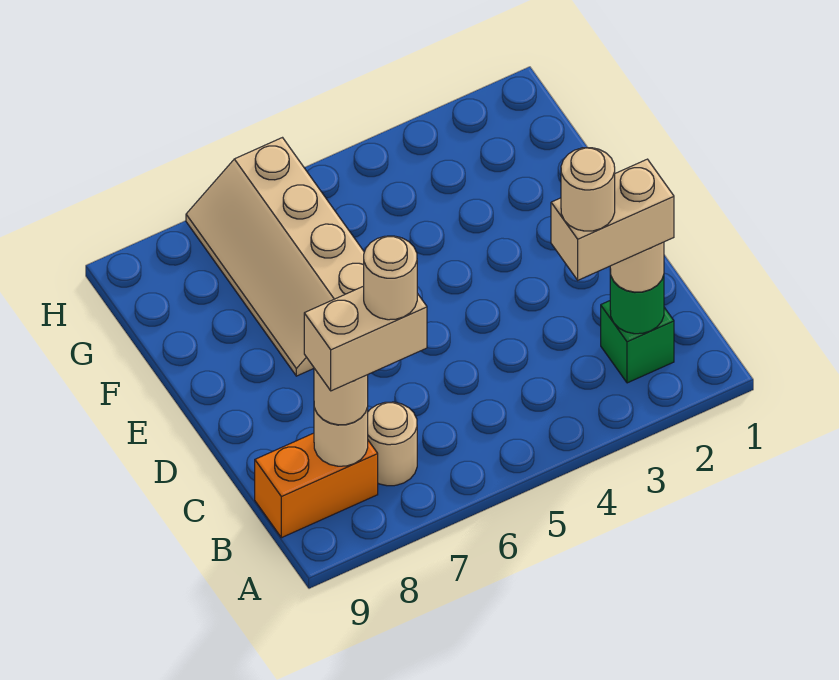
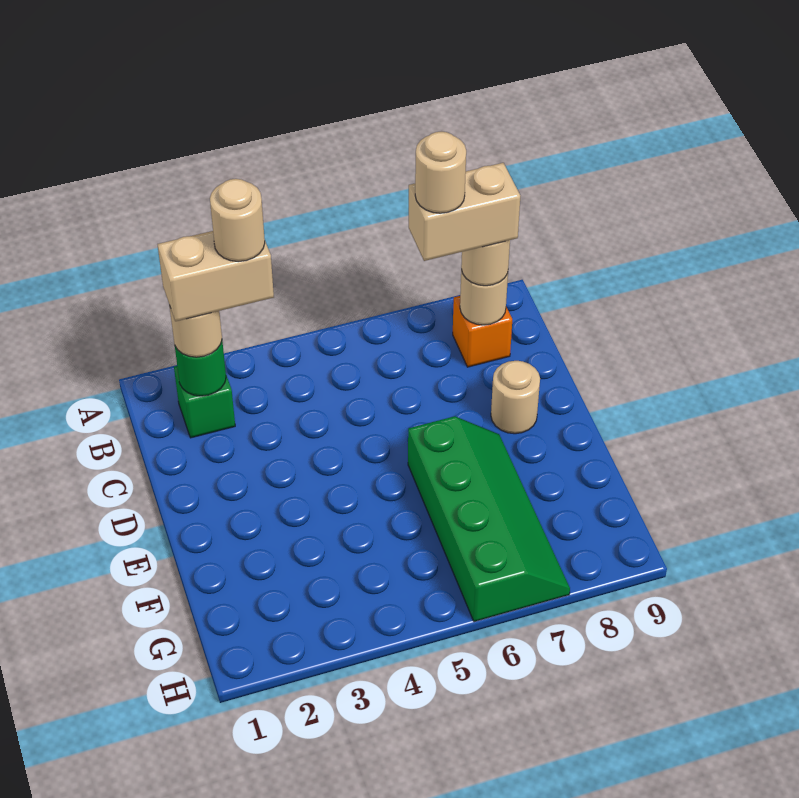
tan 1x1 round brick [368,402,417,486] -> tan 1x1 round brick moved to [491,361,540,434]
orange 1x2 brick [255,433,378,538] -> orange 1x1 brick [453,296,512,367]
tan 2x4 slope [186,138,364,376] -> green 2x4 slope [408,416,570,622]

